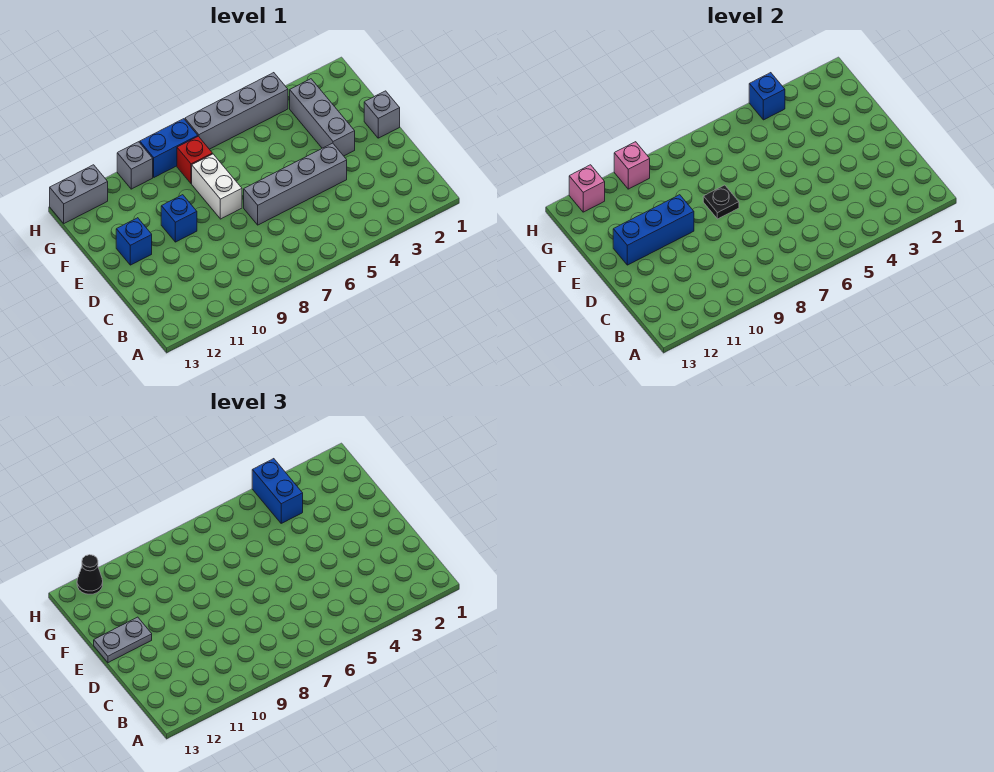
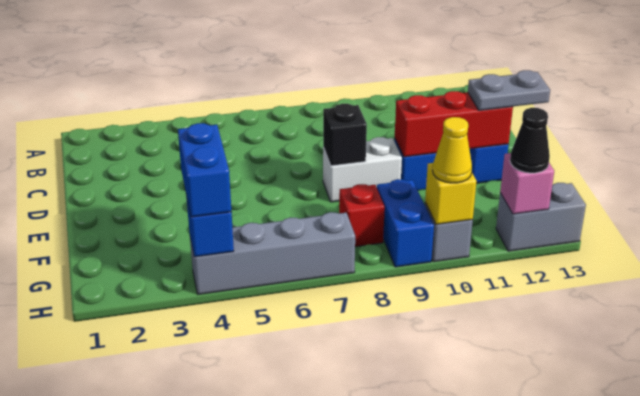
grey 1x4 brick [244,143,347,225] -> none
grey 1x1 brick [364,91,400,138] -> none
grey 1x3 brick [290,79,355,156] -> none
white 1x2 brick [192,154,242,219] -> white 1x2 brick turned to [323,137,402,202]
black 1x1 plate [703,185,739,219] -> black 1x1 brick [323,104,367,166]
blue 1x3 brick [613,195,694,265] -> red 1x3 brick [395,91,513,157]
blue 1x2 brick [140,119,198,177] -> blue 1x2 brick turned to [377,179,434,267]
pink 1x1 brick [614,142,650,189] -> yellow 1x1 brick [425,163,477,224]
none -> yellow 1x1 cone [433,117,472,183]

